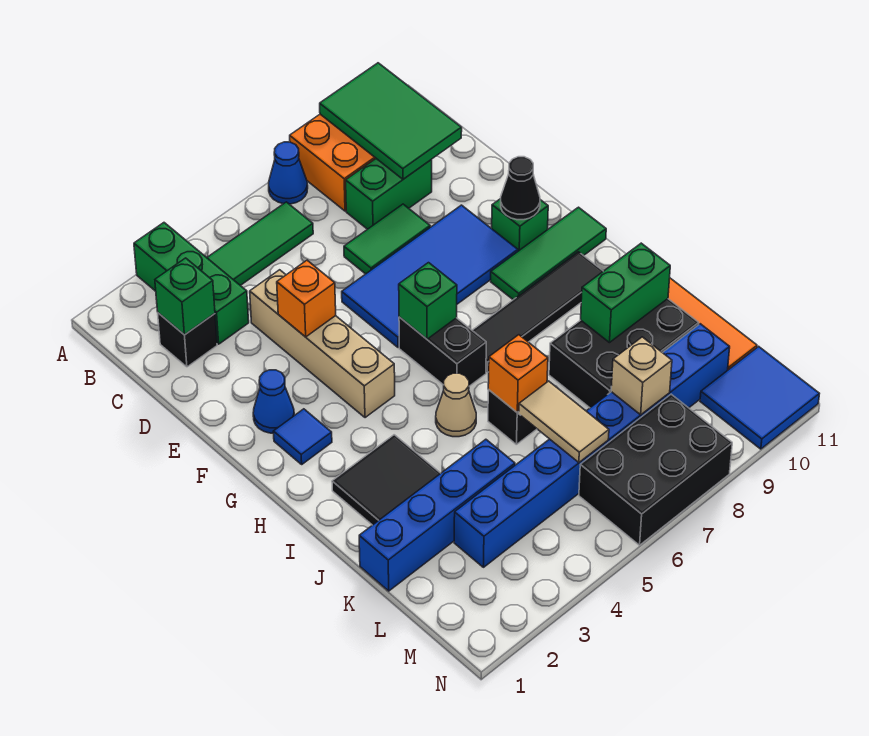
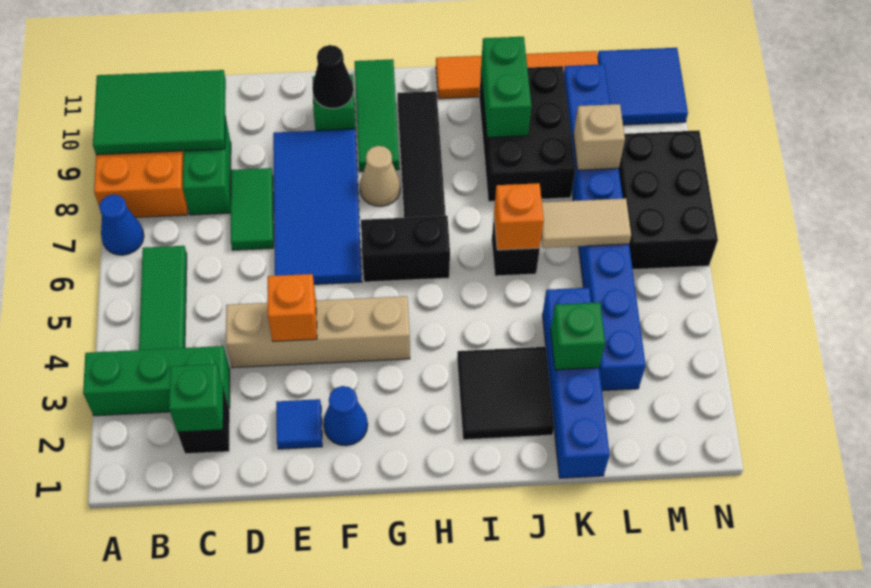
blue 1x1 tile [273,409,332,464] -> blue 1x1 tile moved to [276,399,322,449]
green 1x1 brick [399,263,457,339] -> green 1x1 brick moved to [551,302,605,370]
tan 1x1 cone [436,373,476,437] -> tan 1x1 cone moved to [360,146,400,206]

